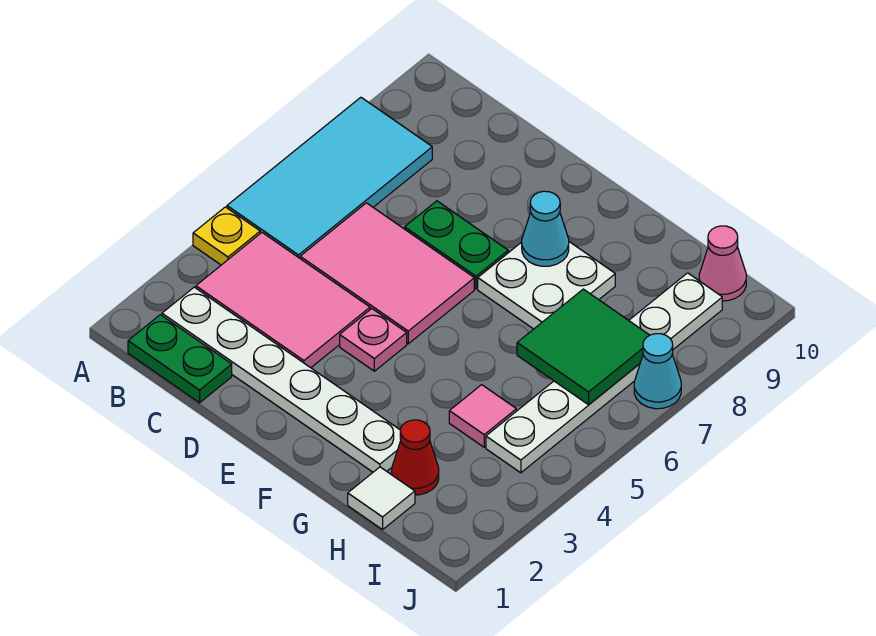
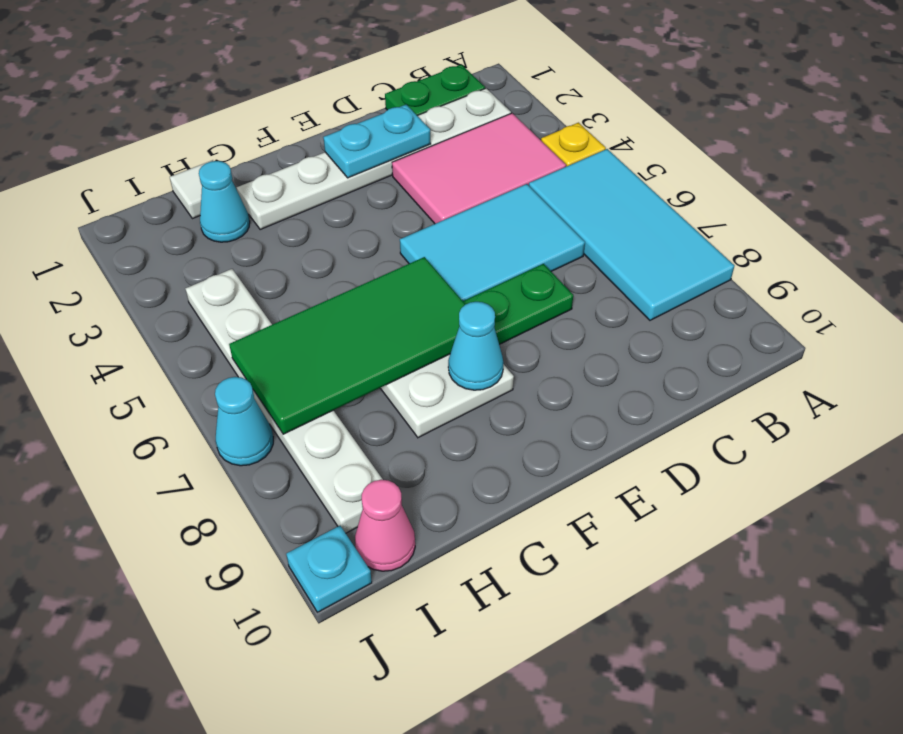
pink 2x3 tile [300,203,474,344] -> cyan 2x3 tile [400,184,585,301]
none -> cyan 1x2 plate [323,105,431,178]
pink 1x1 plate [340,309,407,371] -> none
red 1x1 cone [392,420,439,495] -> cyan 1x1 cone [199,161,250,242]
pink 1x1 tile [449,385,516,447] -> none
green 2x2 tile [517,289,650,405] -> green 2x4 tile [229,257,465,434]
none -> cyan 1x1 plate [286,526,372,612]

